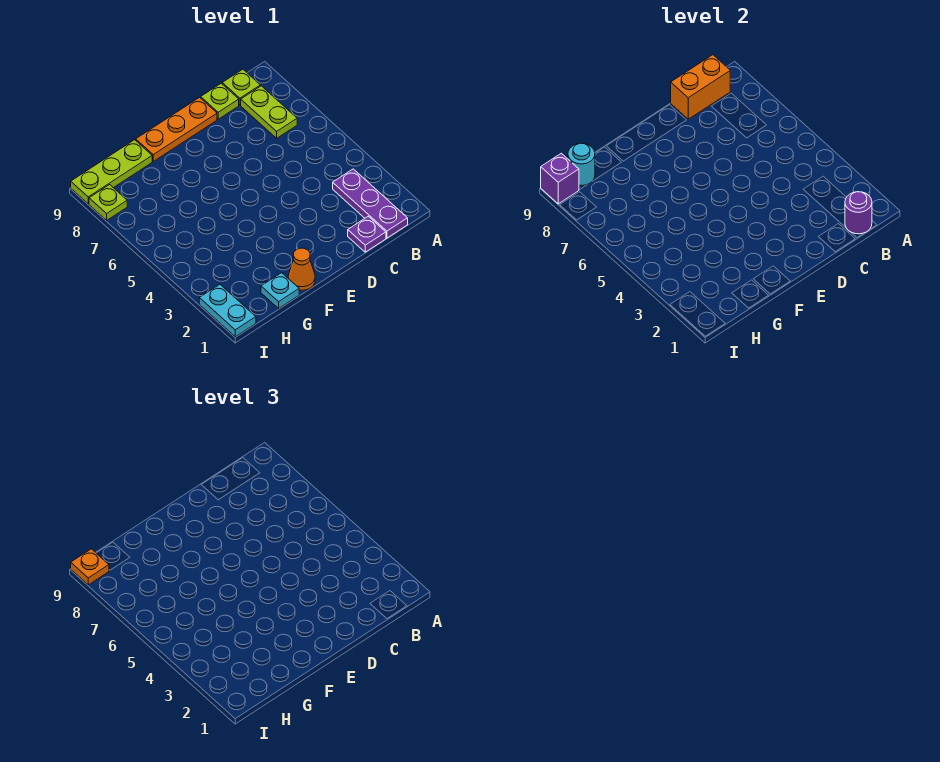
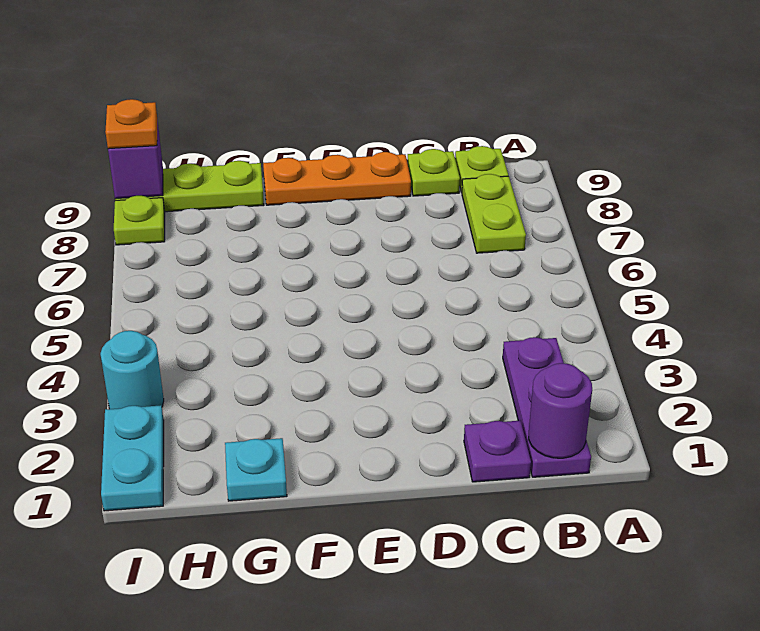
orange 1x2 brick [671,55,730,119] -> none
orange 1x1 cone [288,248,315,290] -> none
cyan 1x1 round brick [568,143,595,186] -> cyan 1x1 round brick moved to [100,331,164,409]

